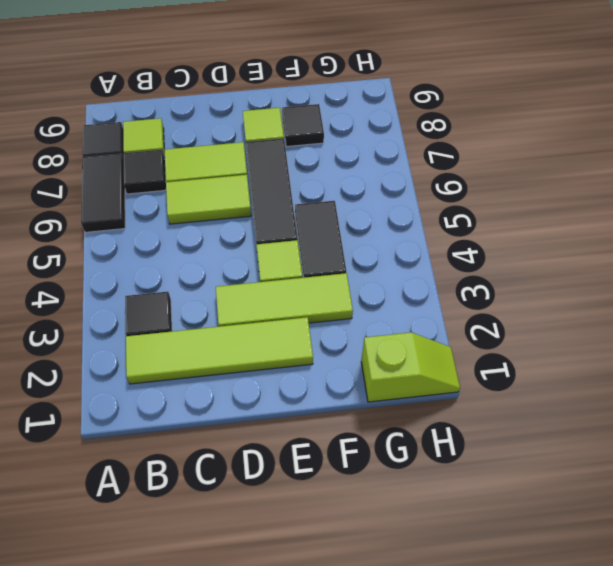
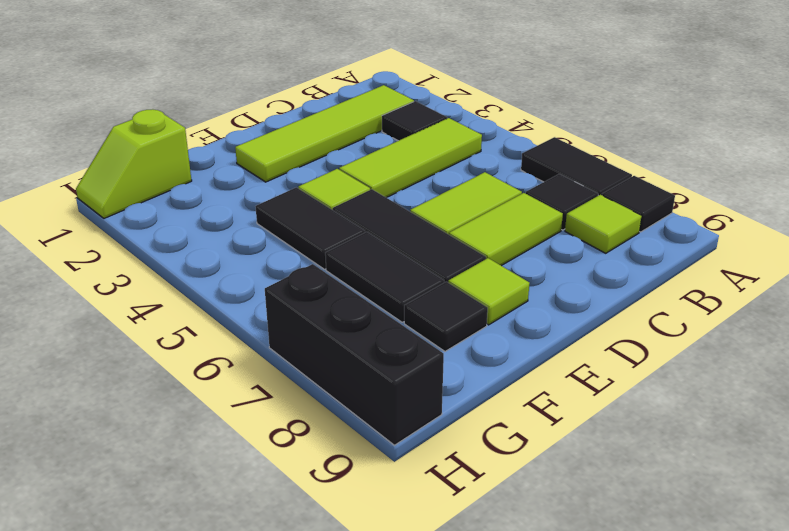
lime 1x3 tile [216,273,353,327] -> lime 1x3 tile moved to [339,118,482,198]
none -> black 1x2 tile [325,232,444,322]
none -> black 1x3 brick [265,264,444,445]

